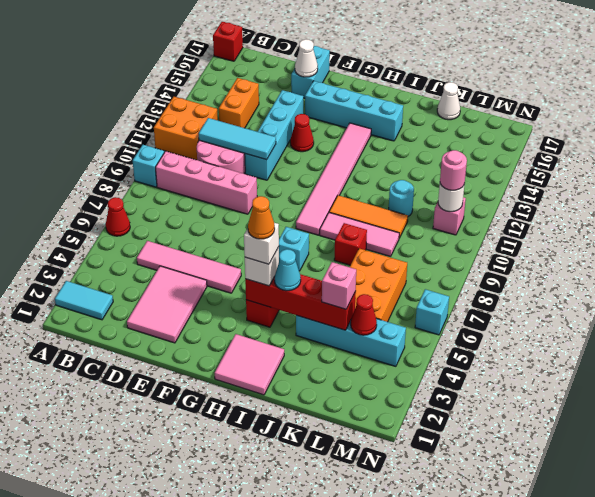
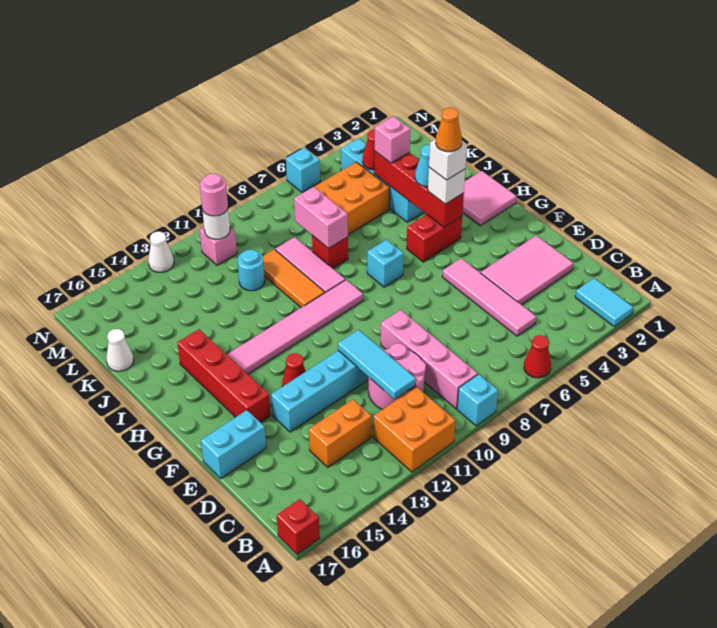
white 1x1 cone [295,39,318,77] -> white 1x1 cone moved to [148,232,174,272]
cyan 1x4 brick [305,81,403,141] -> red 1x4 brick [178,329,271,423]
none -> pink 1x2 brick [294,187,348,248]

